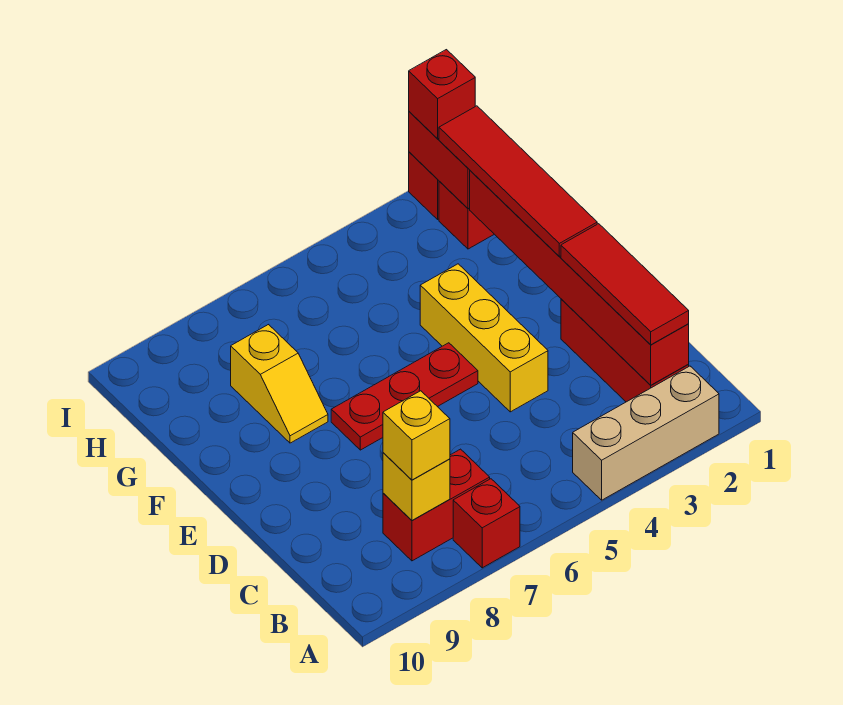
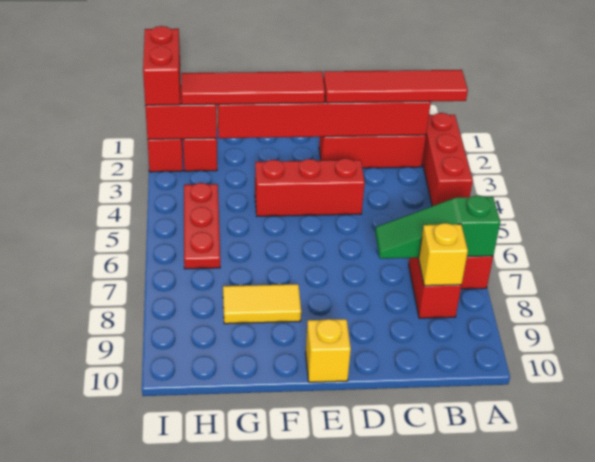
tan 1x3 brick [573,366,719,500] -> red 1x3 brick [422,113,473,206]
none -> green 1x3 slope [375,196,500,259]
red 1x3 tile [561,224,689,345] -> red 1x4 tile [323,70,468,103]
yellow 1x1 brick [383,391,450,480] -> yellow 1x1 brick moved to [306,319,351,382]
yellow 1x3 brick [420,264,548,412] -> red 1x3 brick [255,158,365,216]
red 1x3 plate [331,343,478,450] -> red 1x3 plate moved to [184,183,220,269]
yellow 1x2 slope [231,325,328,443] -> yellow 1x2 tile [223,284,301,324]
red 1x1 brick [409,50,475,138] -> red 1x2 brick [143,26,180,105]

